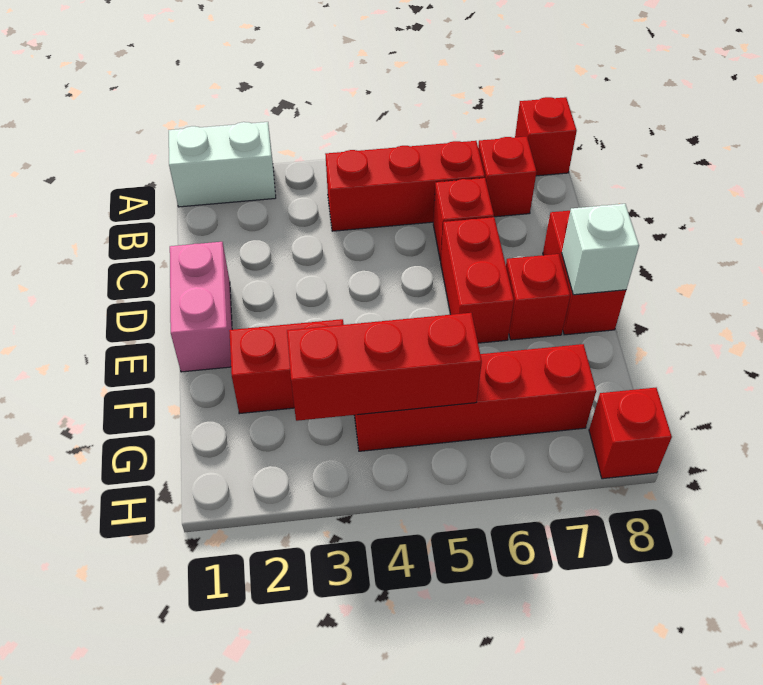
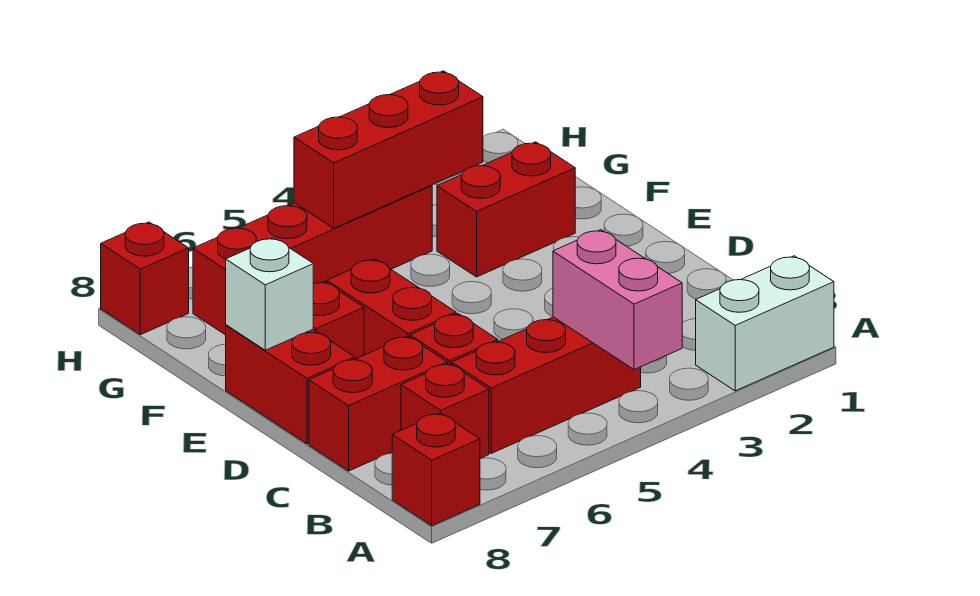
none -> red 1x2 brick [309,336,447,471]
pink 1x2 brick [170,242,232,372] -> pink 1x2 brick moved to [553,230,682,370]

